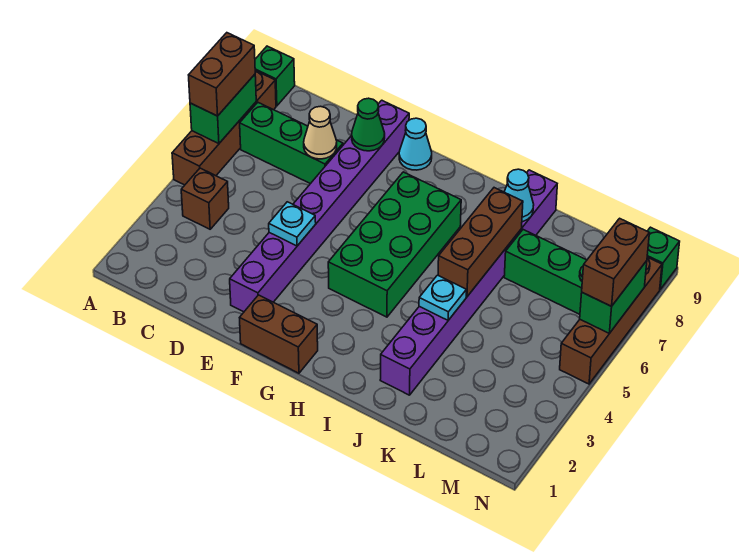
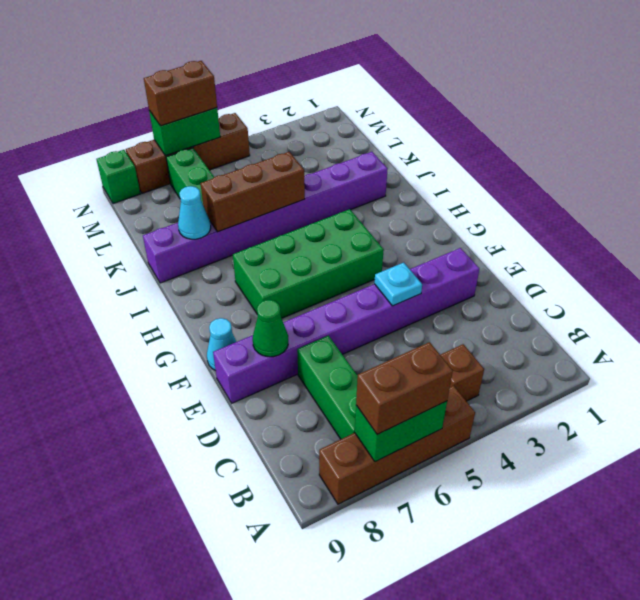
green 1x1 brick [255,46,295,106] -> none
tan 1x1 cone [304,106,337,159] -> none
brown 1x2 brick [240,295,318,373] -> none
cyan 1x1 plate [419,275,466,320] -> none

